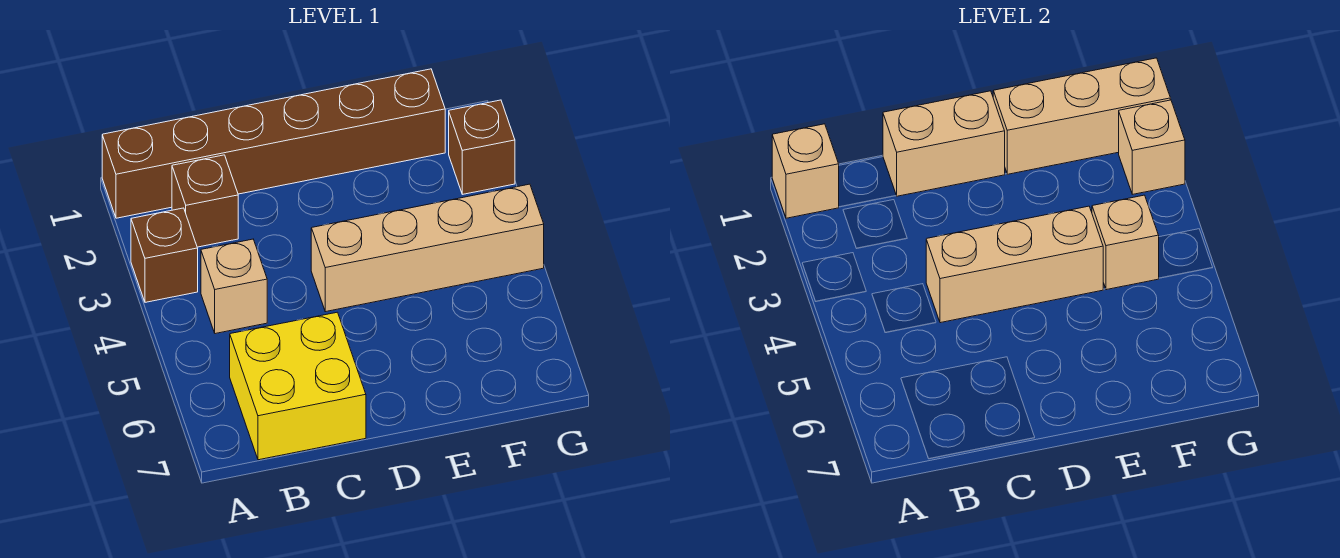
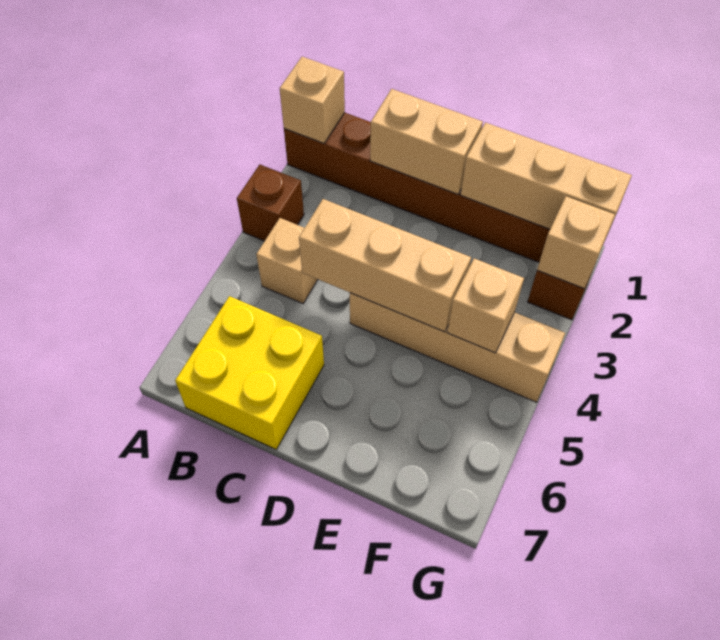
brown 1x1 brick [172,155,238,247] -> none

